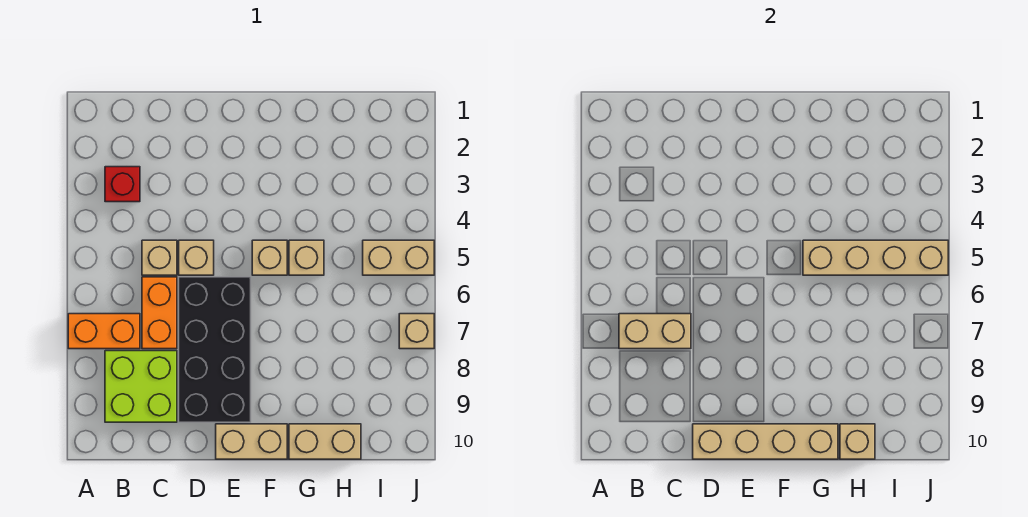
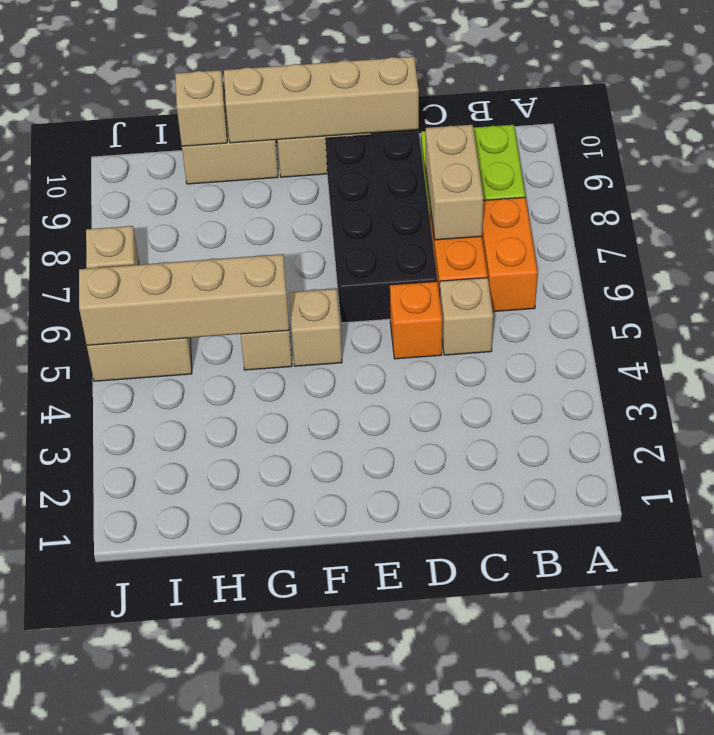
orange 1x2 brick [68,314,140,349] -> orange 1x2 brick turned to [482,197,538,312]
red 1x1 brick [105,167,140,202] -> none
tan 1x2 brick [619,314,691,349] -> tan 1x2 brick turned to [426,125,483,240]
tan 1x1 brick [179,240,214,275] -> orange 1x1 brick [390,281,442,359]

